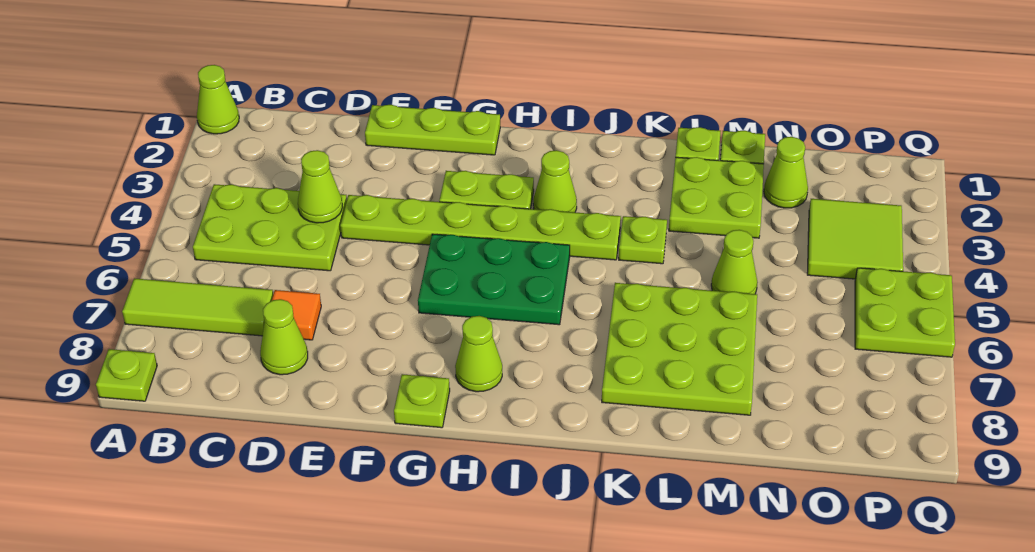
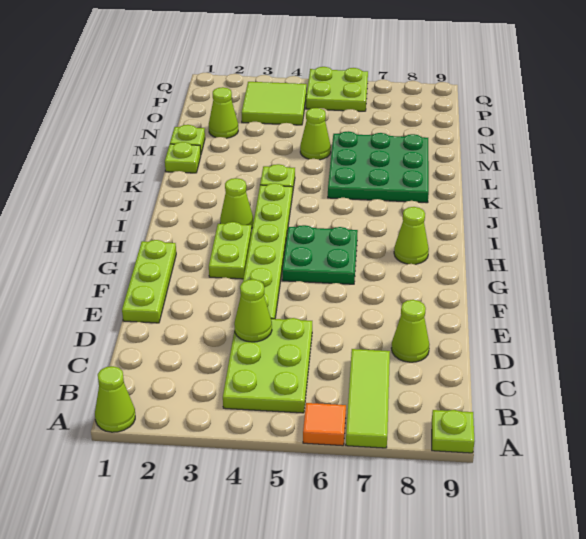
orange 1x1 tile [272,290,321,340] -> orange 1x1 tile moved to [303,403,346,446]
green 2x3 plate [418,234,570,325] -> green 2x2 plate [282,225,358,284]
lime 1x1 plate [394,374,450,428] -> none
lime 3x3 plate [602,283,757,415] -> green 3x3 plate [328,131,429,203]
lime 2x2 plate [669,157,764,238] -> none

